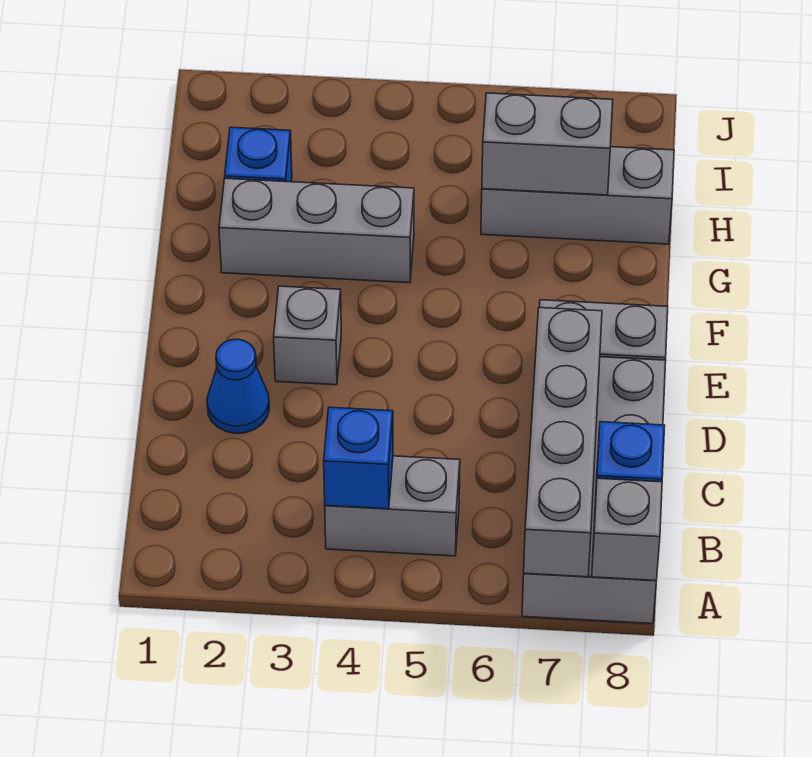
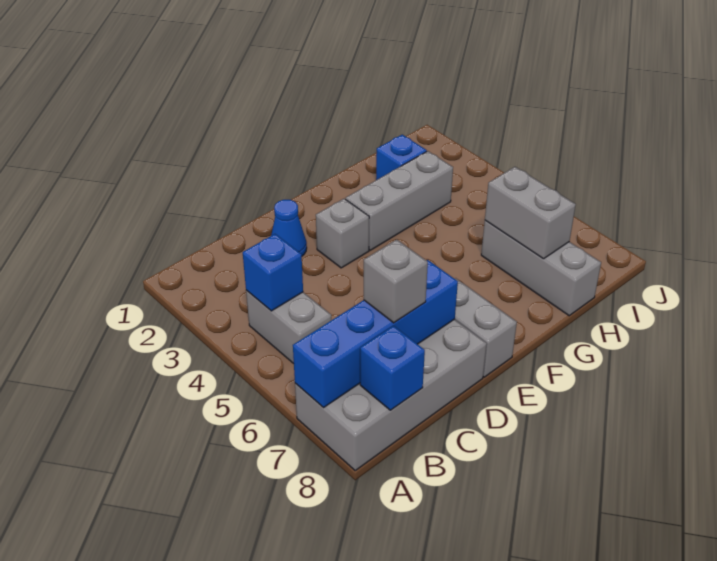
grey 1x4 brick [524,308,602,577] -> blue 1x4 brick [293,260,458,408]
grey 1x1 brick [592,478,662,581] -> grey 1x1 brick moved to [364,239,428,323]
grey 1x3 brick [219,178,414,283] -> grey 1x3 brick turned to [346,151,453,250]

